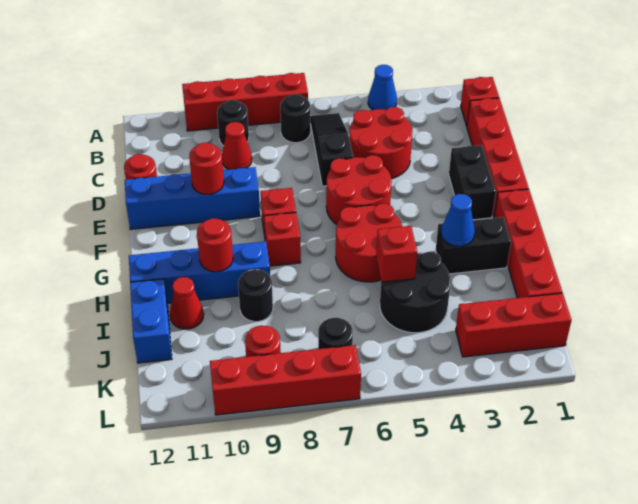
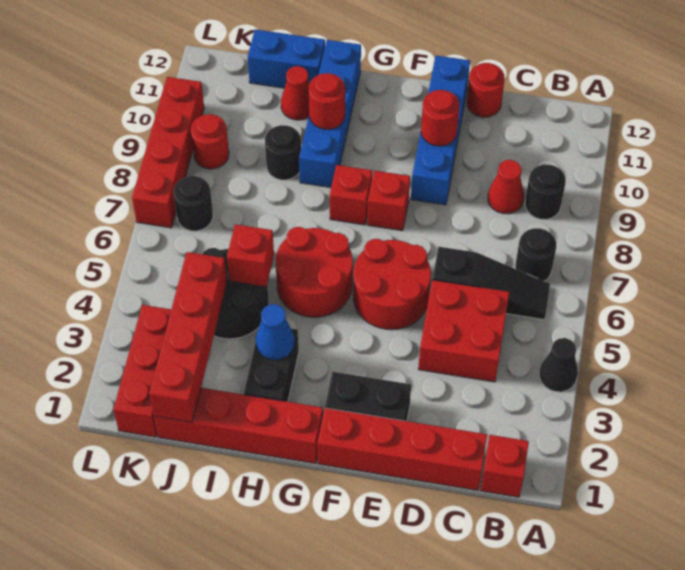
blue 1x1 cone [368,65,397,110] -> black 1x1 cone [539,338,578,392]
red 1x4 brick [182,73,308,131] -> red 1x4 brick moved to [149,252,227,422]
red 2x2 round brick [349,107,413,179] -> red 2x2 brick [418,280,509,382]

